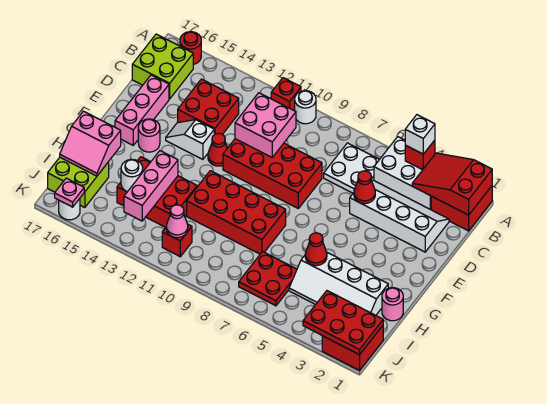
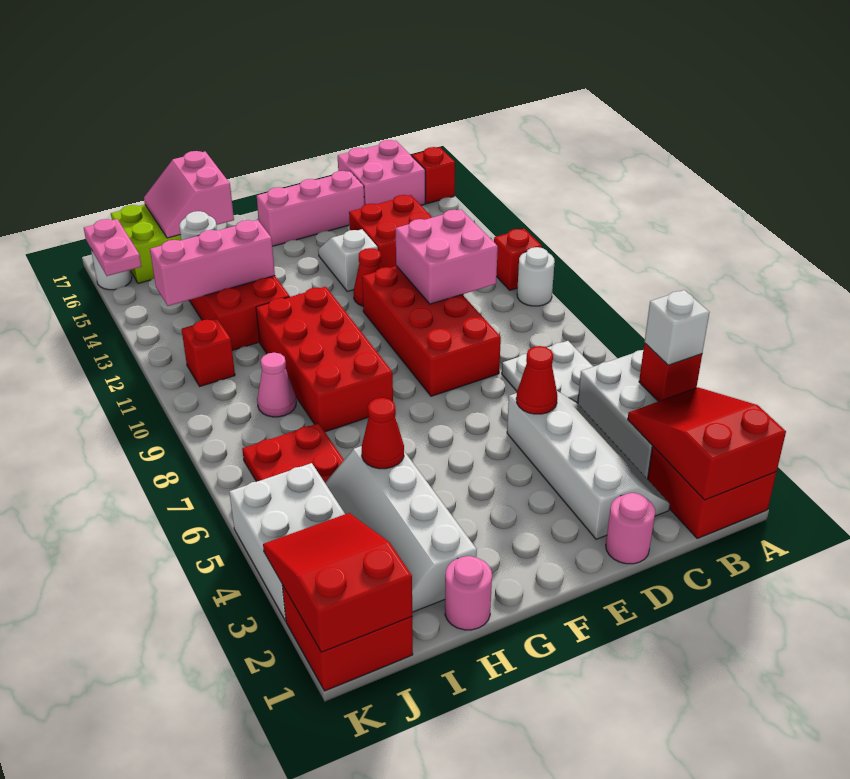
red 1x1 round brick [180,32,201,64] -> red 1x1 brick [412,147,455,204]
lime 2x2 brick [132,34,193,99] -> pink 2x2 brick [338,140,425,205]
pink 1x1 round brick [138,119,160,152] -> pink 1x1 round brick moved to [606,493,655,564]
red 2x3 plate [303,291,383,355] -> red 2x3 slope [263,513,412,652]
none -> white 2x3 brick [229,463,345,621]
pink 1x1 cone [166,205,188,238] -> pink 1x1 cone moved to [257,353,296,417]
pink 1x1 plate [55,178,84,207] -> pink 1x2 plate [84,219,141,276]

